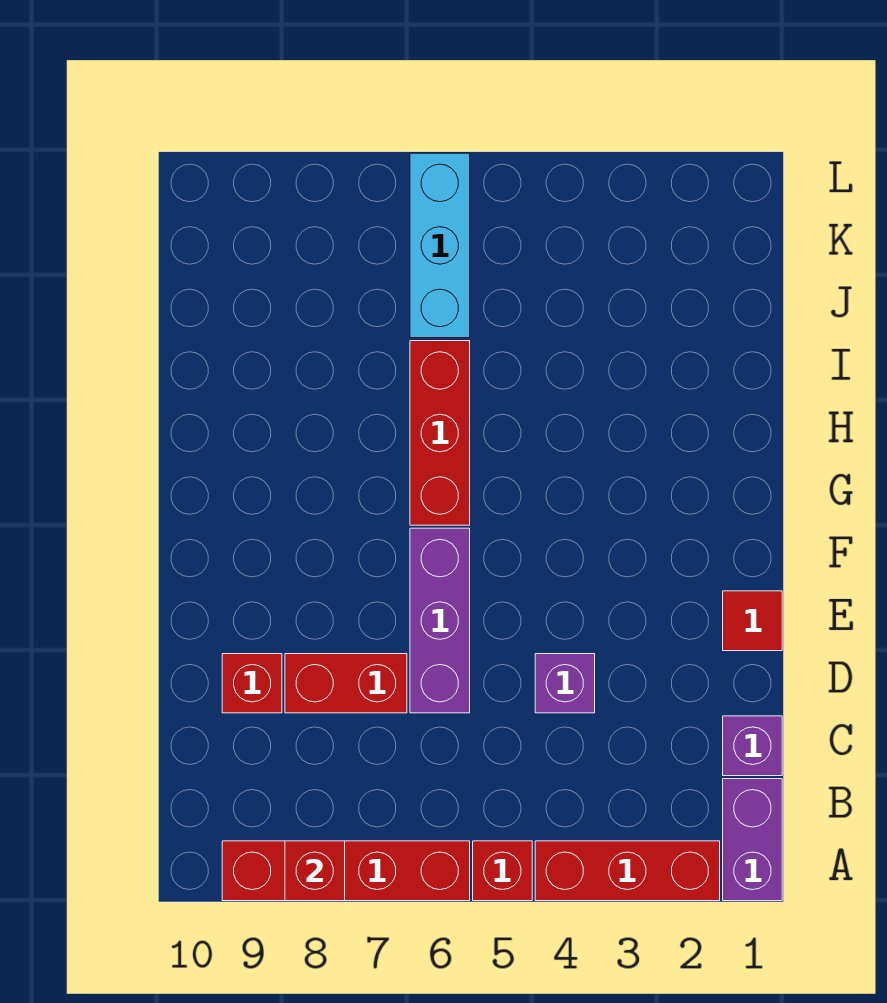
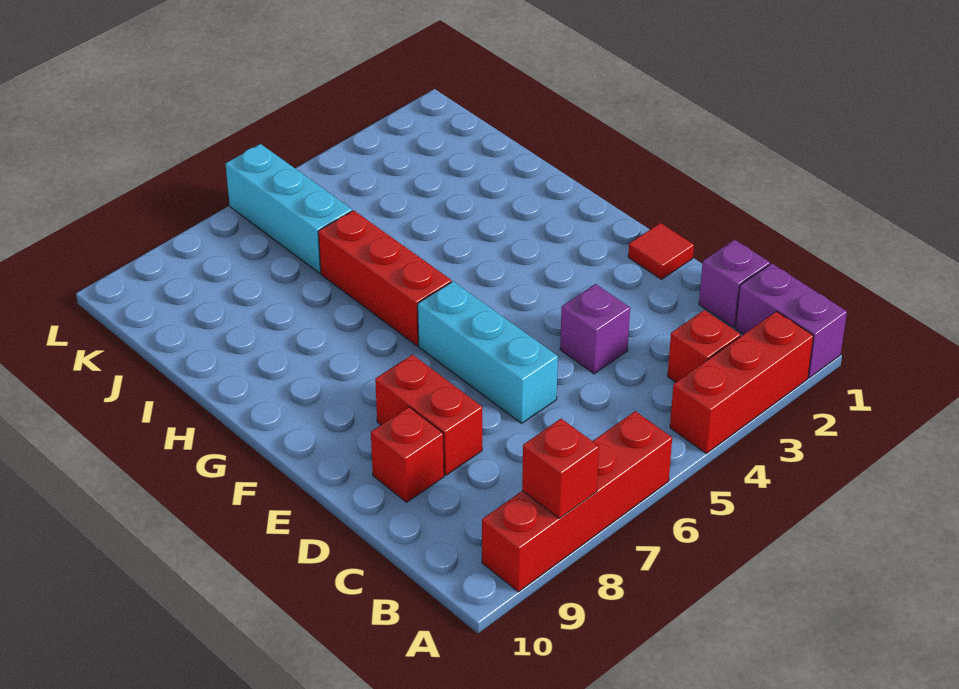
red 1x1 brick [473,841,532,901] -> red 1x1 brick moved to [668,310,740,382]
purple 1x3 brick [410,528,470,713] -> cyan 1x3 brick [418,281,558,423]
red 1x2 brick [285,654,407,713] -> red 1x2 brick turned to [375,355,482,475]

